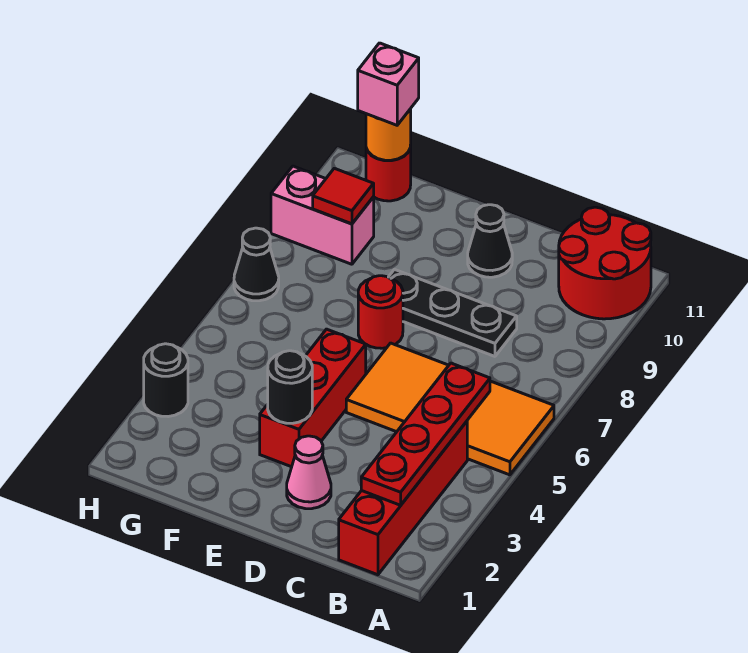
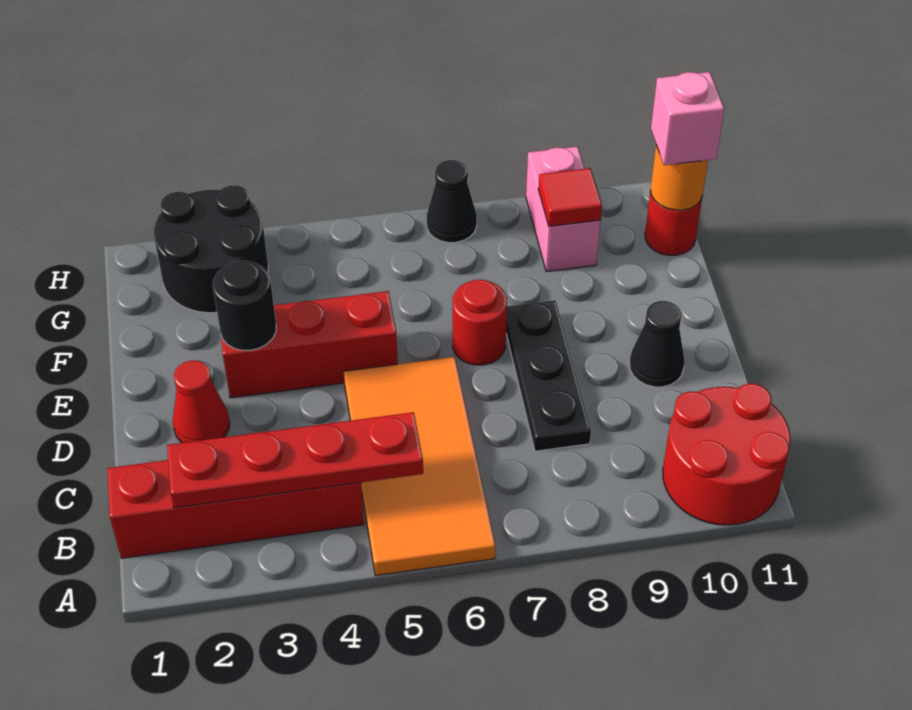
pink 1x1 cone [287,436,331,509] -> red 1x1 cone [173,361,230,443]
black 1x1 round brick [144,344,188,417] -> black 2x2 round brick [154,185,268,313]

